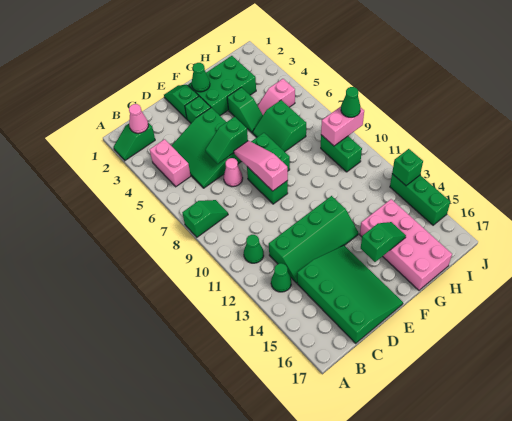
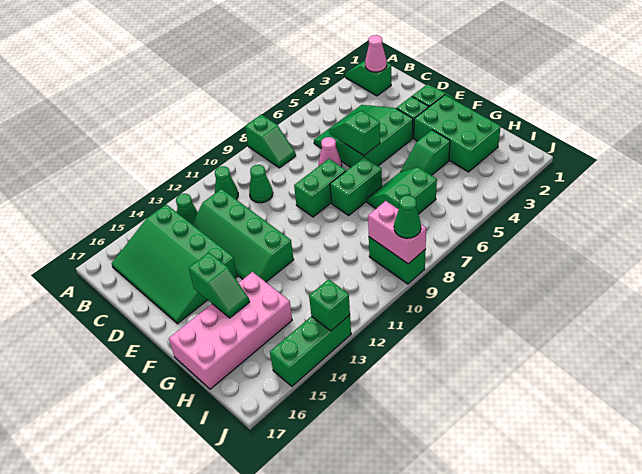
pink 1x2 brick [150,139,191,187] -> none
green 3x4 slope [297,245,403,343] -> green 3x4 slope turned to [111,204,237,324]
pink 1x3 slope [234,141,288,191] -> none
green 1x1 cone [192,63,210,92] -> green 1x1 cone moved to [249,165,273,203]
pink 1x2 slope [258,79,295,115] -> none
green 1x2 brick [321,135,362,172] -> green 1x2 brick turned to [369,237,426,284]

